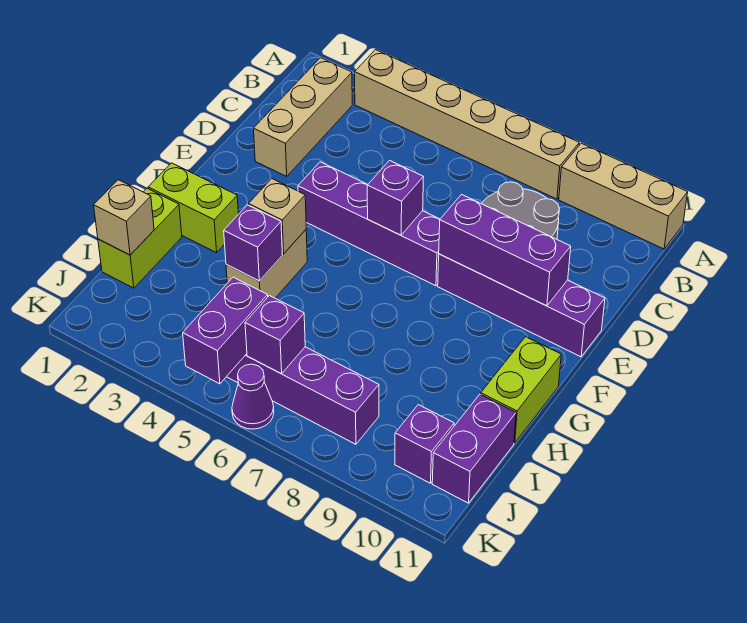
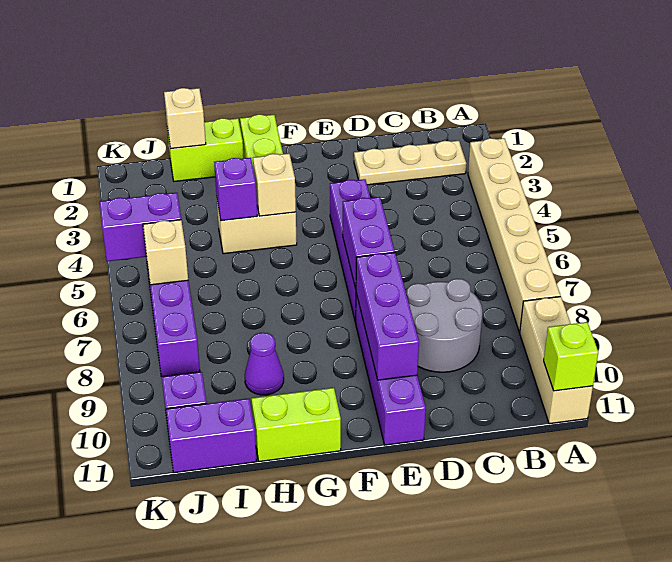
none -> lime 1x1 brick [544,322,598,391]
tan 1x3 brick [254,58,352,176] -> tan 1x3 plate [354,141,466,185]
purple 1x1 brick [367,161,423,235] -> purple 1x2 brick [343,197,395,289]
purple 1x1 brick [245,296,305,374] -> tan 1x1 brick [143,220,188,285]
purple 1x1 cone [232,364,274,429] -> purple 1x1 cone moved to [245,333,284,395]

